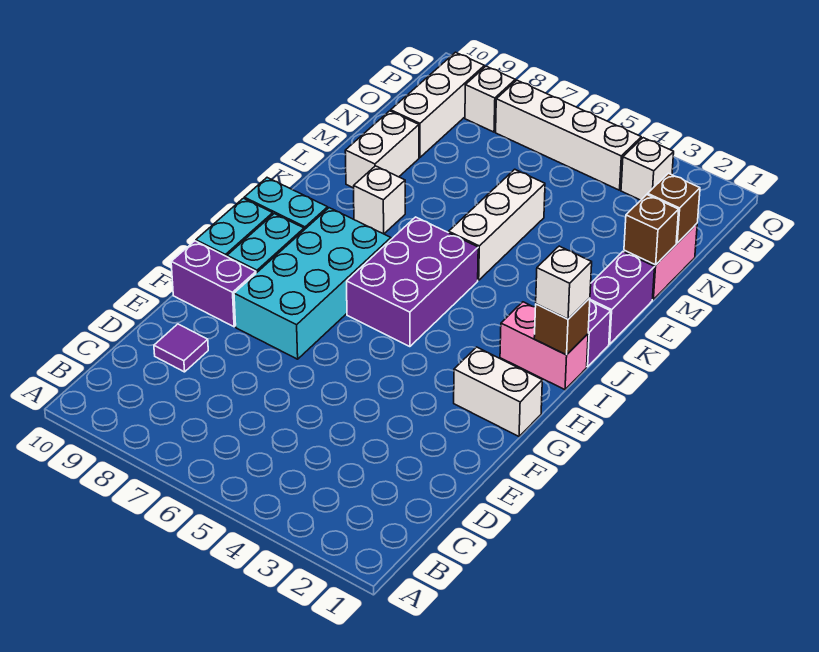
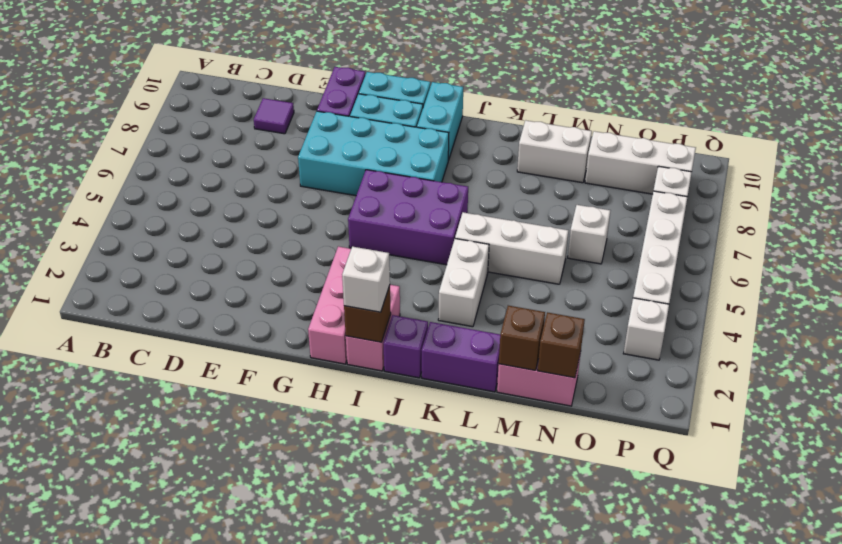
white 1x2 brick [454,347,542,436] -> white 1x2 brick moved to [438,239,489,327]
none -> pink 1x3 brick [308,246,351,364]
white 1x1 brick [354,166,405,234] -> white 1x1 brick moved to [568,205,610,264]

